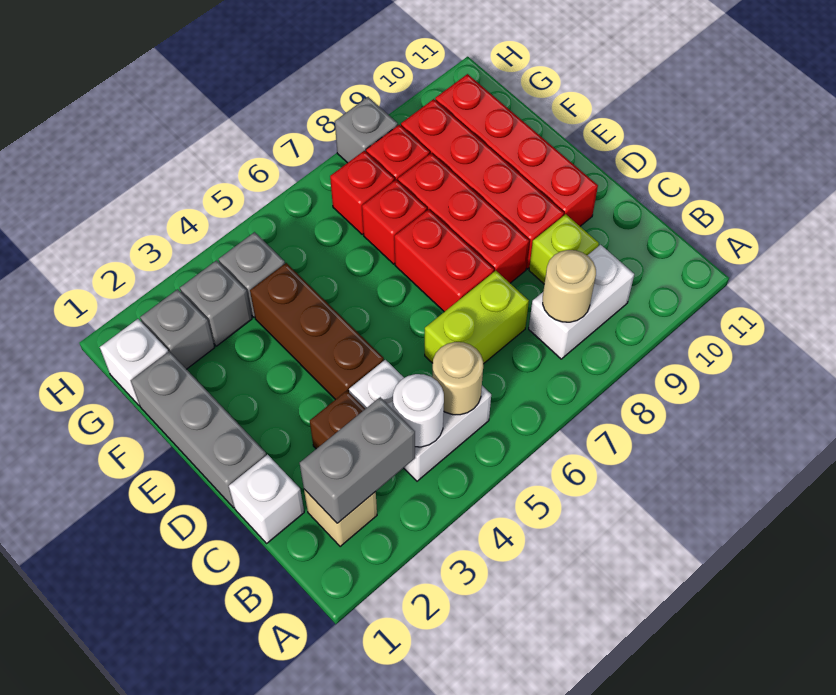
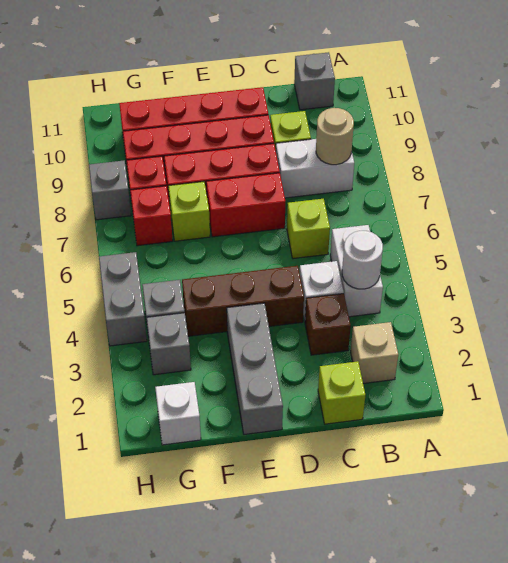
grey 1x2 brick [300,397,415,523] -> grey 1x2 brick moved to [99,252,147,346]
tan 1x1 round brick [432,342,483,415] -> none
white 1x2 brick [529,245,634,359] -> white 1x2 brick turned to [276,139,354,198]
white 1x1 brick [229,455,304,543] -> lime 1x1 brick [318,361,365,424]
lime 1x2 brick [425,271,529,364] -> lime 1x1 brick [287,199,330,259]
grey 1x3 brick [131,352,266,508] -> grey 1x3 brick turned to [227,303,283,434]
red 1x1 brick [362,180,427,264] -> lime 1x1 brick [168,182,210,241]
grey 1x1 brick [140,289,215,369] -> grey 1x1 brick moved to [294,52,335,110]

